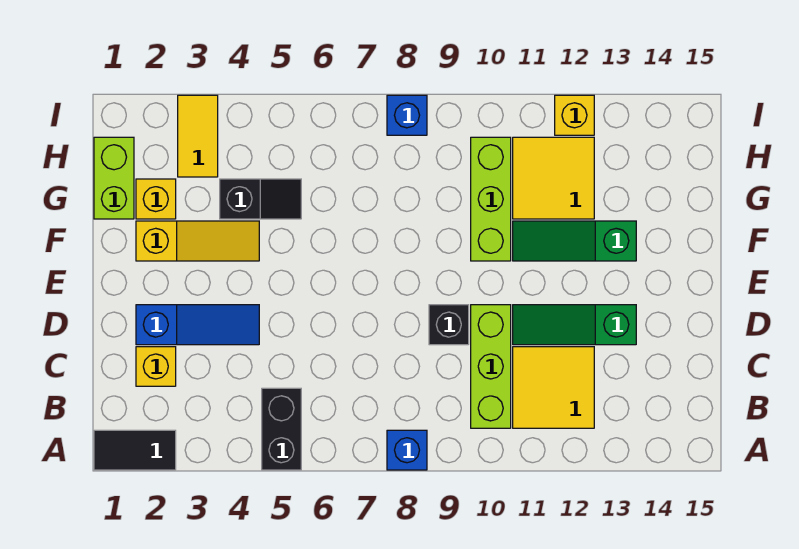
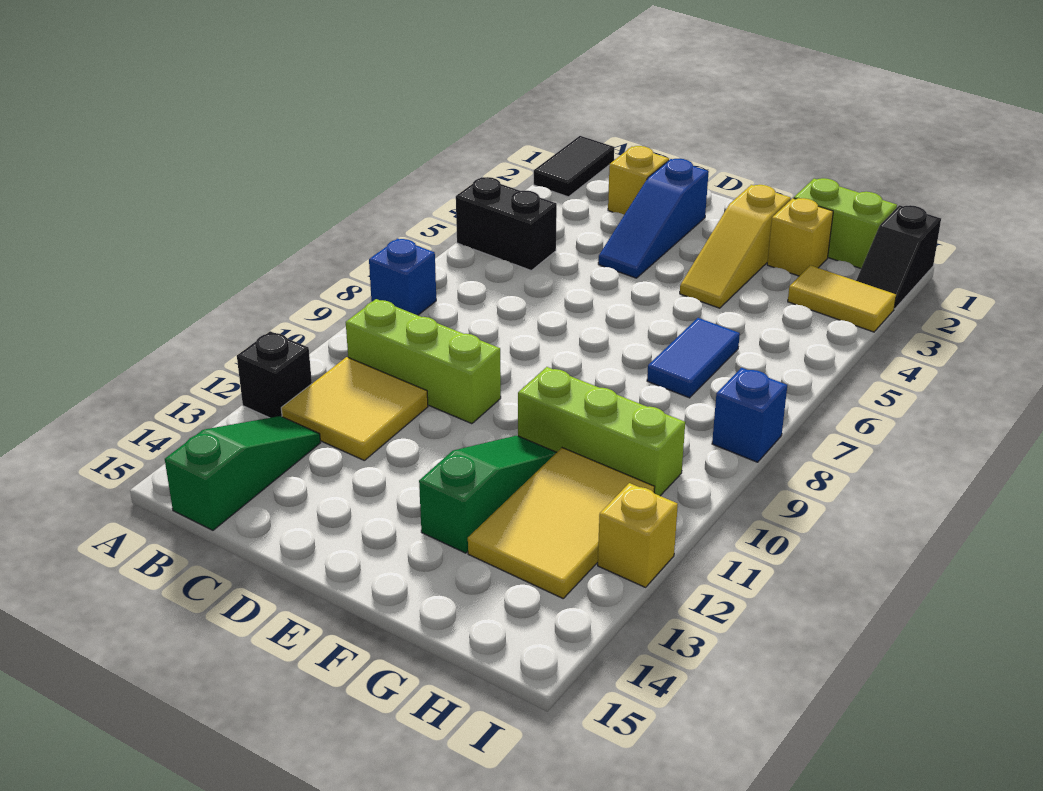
black 1x1 brick [429,305,469,345] -> black 1x1 brick moved to [237,331,312,418]
green 1x3 slope [513,305,636,345] -> green 1x3 slope moved to [165,416,321,530]
black 1x2 slope [220,179,301,219] -> black 1x2 slope moved to [856,205,941,309]
none -> blue 1x2 tile [647,318,740,398]
yellow 2x2 tile [513,137,594,219] -> yellow 2x3 tile [468,448,655,598]

